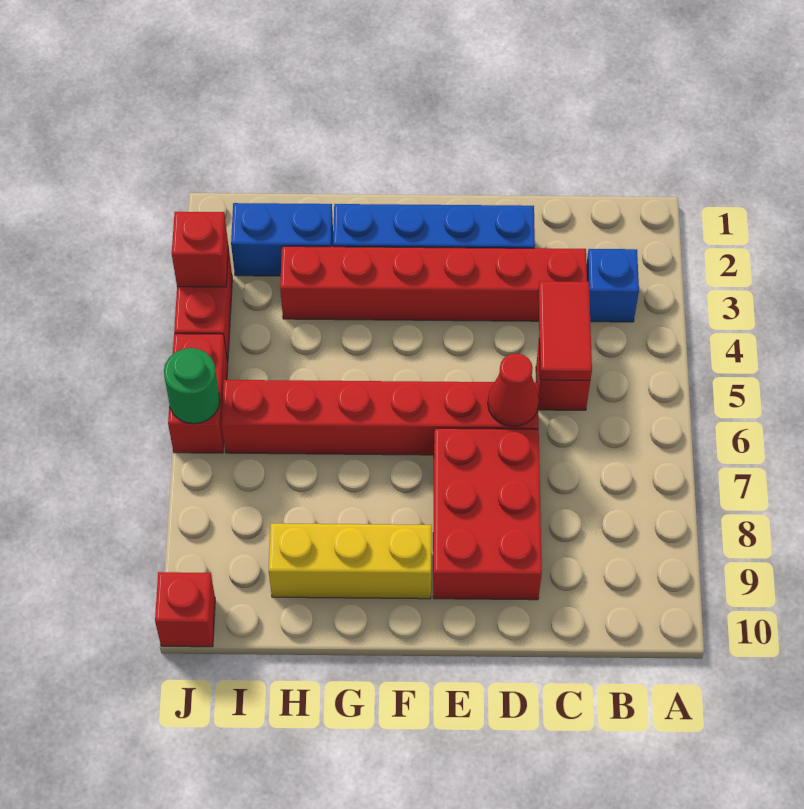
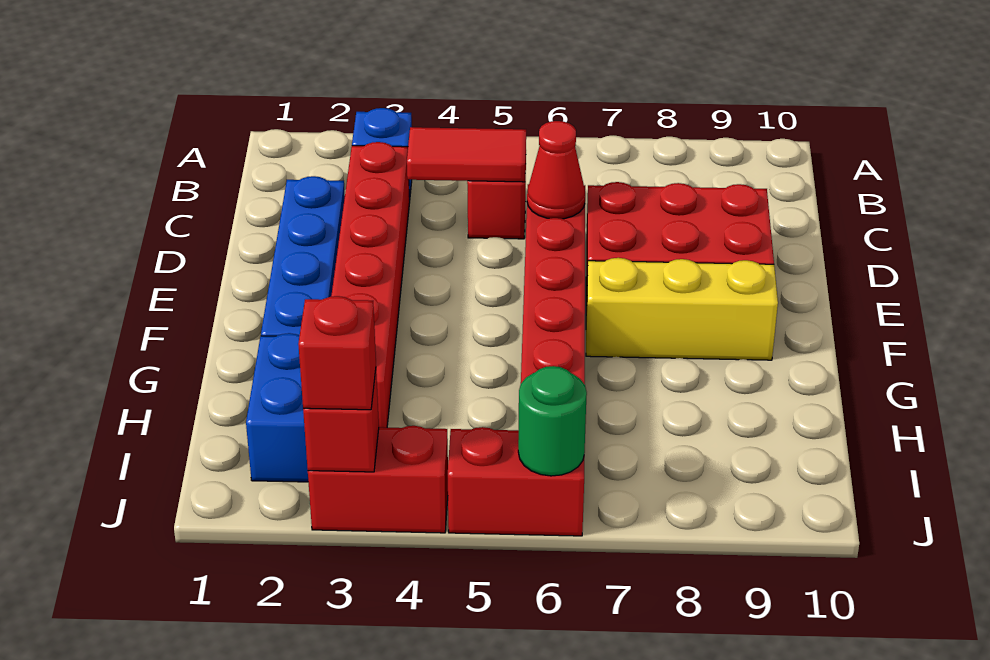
yellow 1x3 brick [269,523,432,599] -> yellow 1x3 brick turned to [586,258,778,360]
red 1x1 brick [155,572,215,647] -> red 1x1 brick moved to [298,296,376,410]

